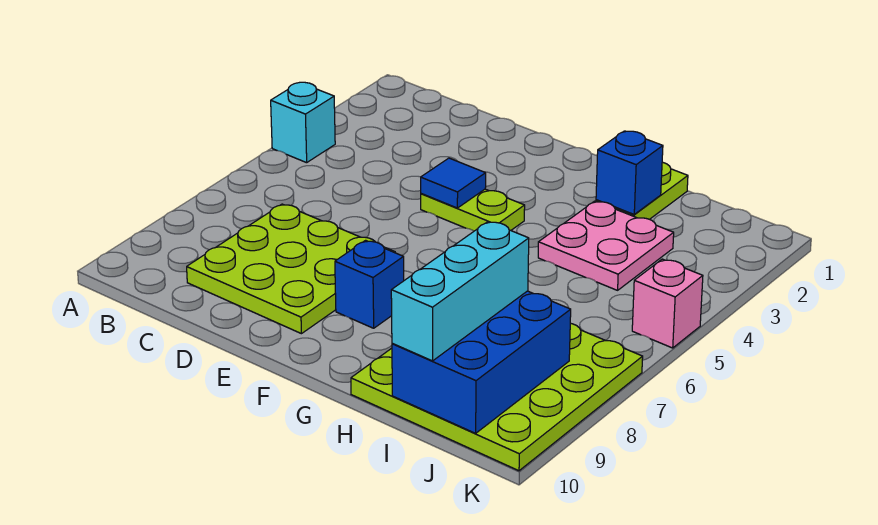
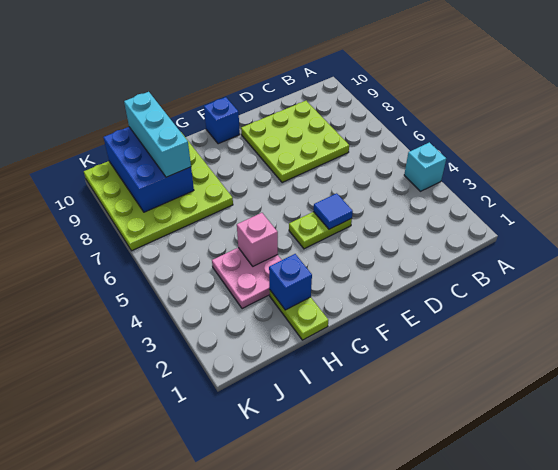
blue 1x1 brick [335,240,404,328] -> blue 1x1 brick moved to [204,97,240,144]
pink 1x1 brick [632,259,703,348] -> pink 1x1 brick moved to [237,213,278,266]

